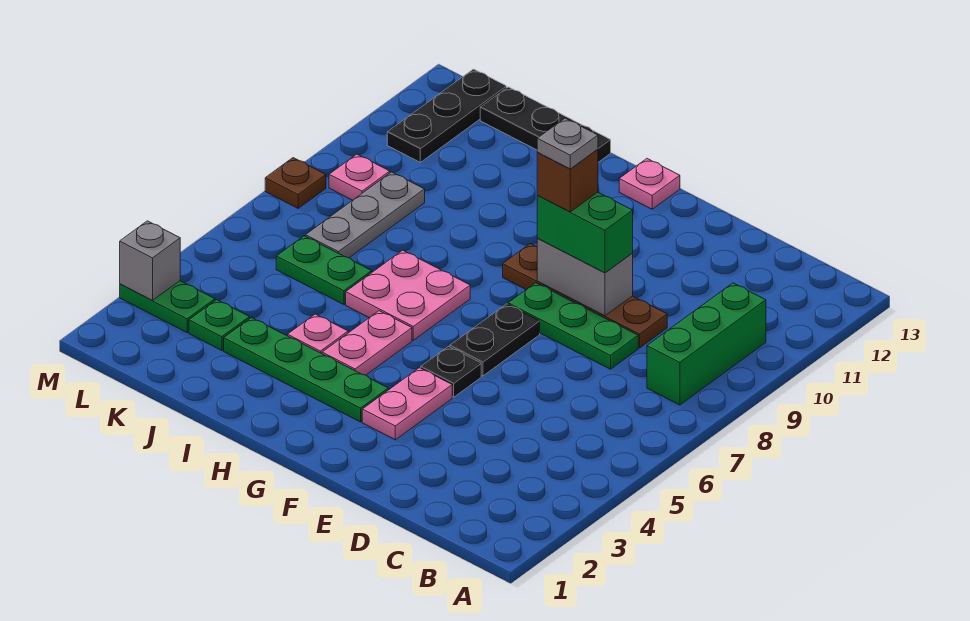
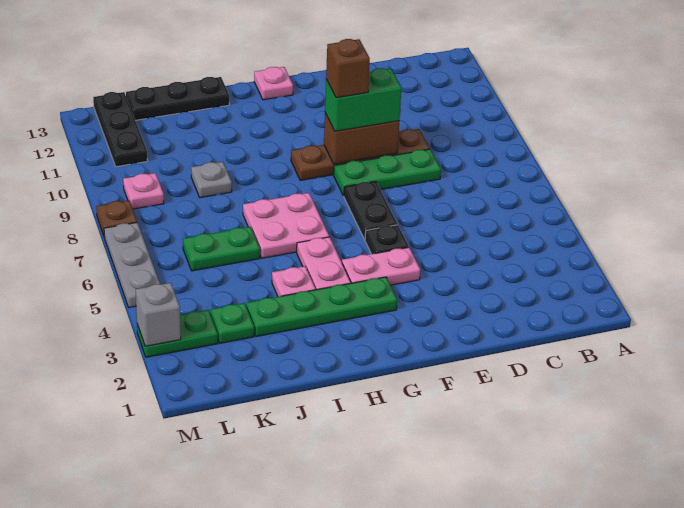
green 1x3 brick [647,283,766,405] -> none
grey 1x2 brick [537,239,633,316] -> brown 1x2 brick [324,113,399,164]
pink 1x2 plate [362,368,452,440] -> pink 1x2 plate turned to [342,247,420,285]
grey 1x1 plate [537,118,598,169] -> grey 1x1 plate moved to [191,162,232,198]
grey 1x3 plate [306,172,425,258] -> grey 1x3 plate moved to [104,223,160,308]

